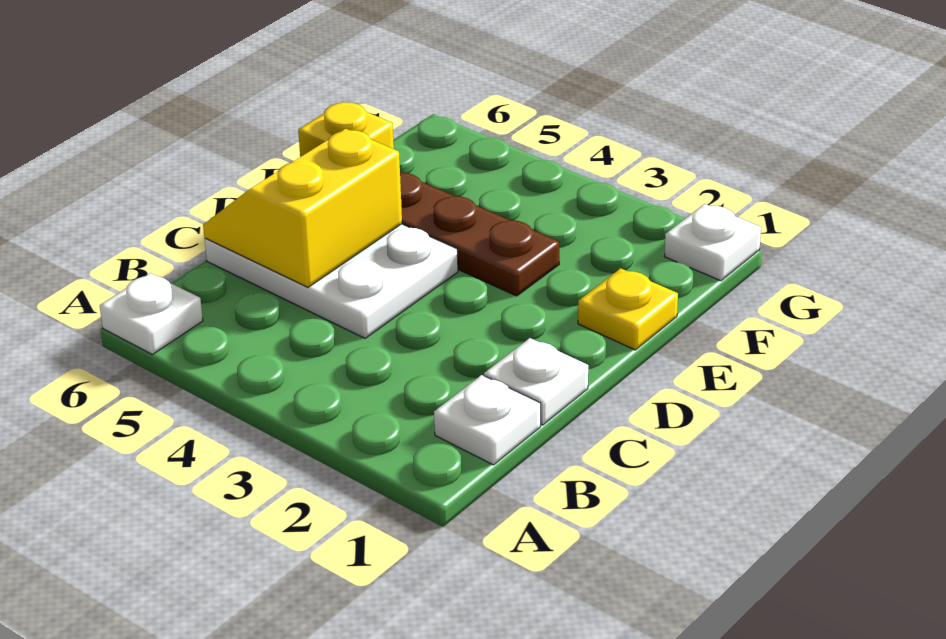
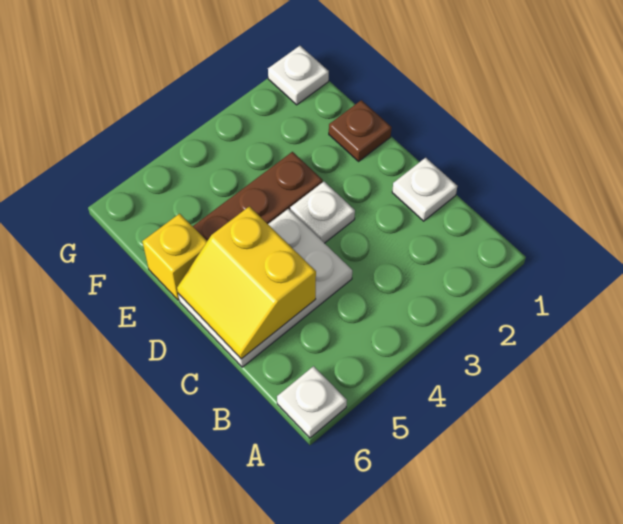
white 1x1 plate [434,375,541,465] -> white 1x1 plate moved to [290,182,355,243]
yellow 1x1 plate [578,268,678,350] -> brown 1x1 plate [329,100,392,161]

